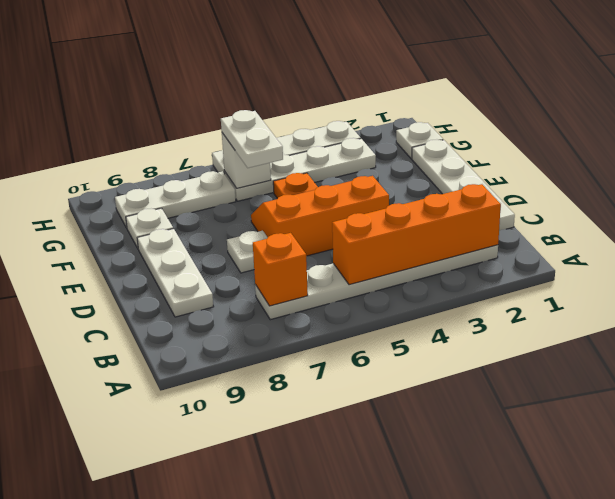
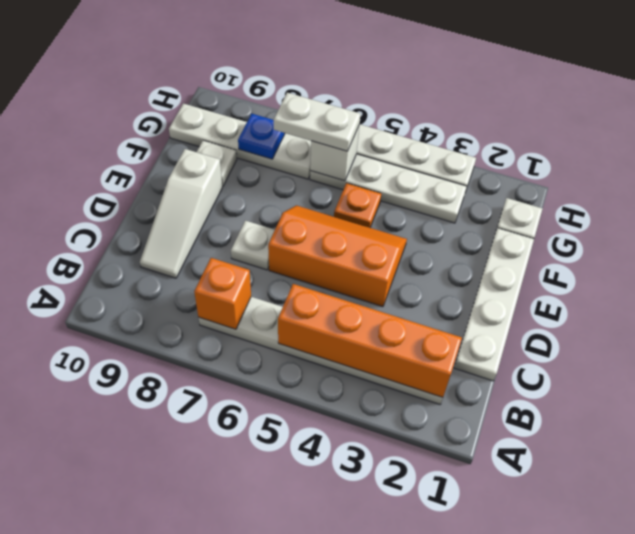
white 1x3 plate [137,229,214,317] -> white 1x3 slope [140,149,222,278]
white 1x2 plate [221,110,283,168] -> white 1x2 plate turned to [274,93,360,151]
white 1x3 plate [115,171,236,228] -> white 1x4 plate [169,103,311,179]
none -> blue 1x1 plate [238,114,285,159]

